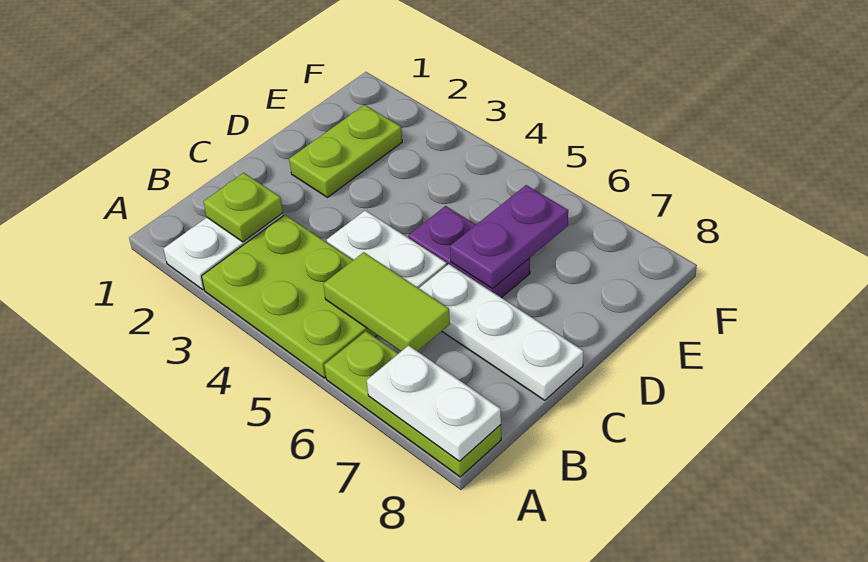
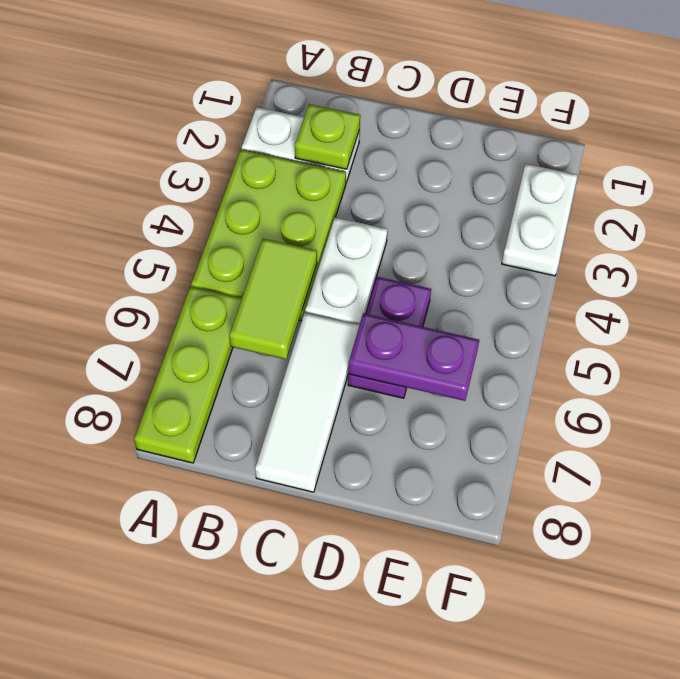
white 1x2 plate [367,345,501,461] -> white 1x2 plate moved to [502,164,578,276]
white 1x3 plate [419,264,583,400] -> white 1x3 tile [255,313,359,492]
lime 1x2 plate [289,105,402,197] -> none

